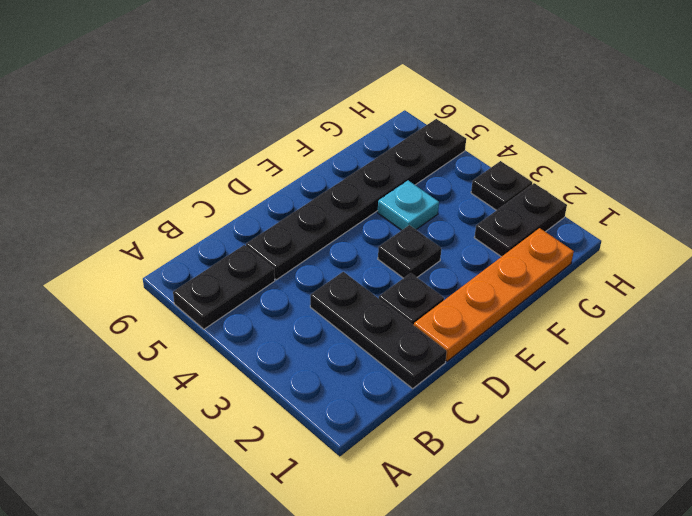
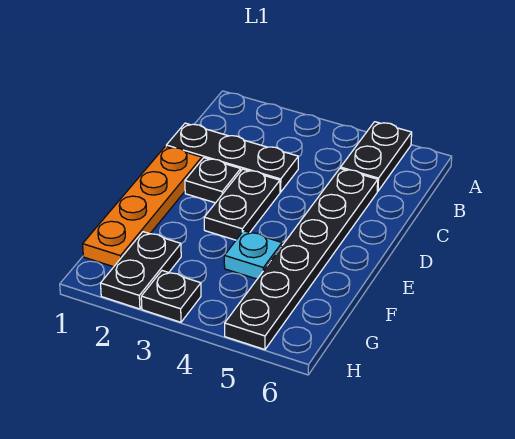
black 1x1 plate [378,225,441,278] -> black 1x2 plate [204,169,280,240]

